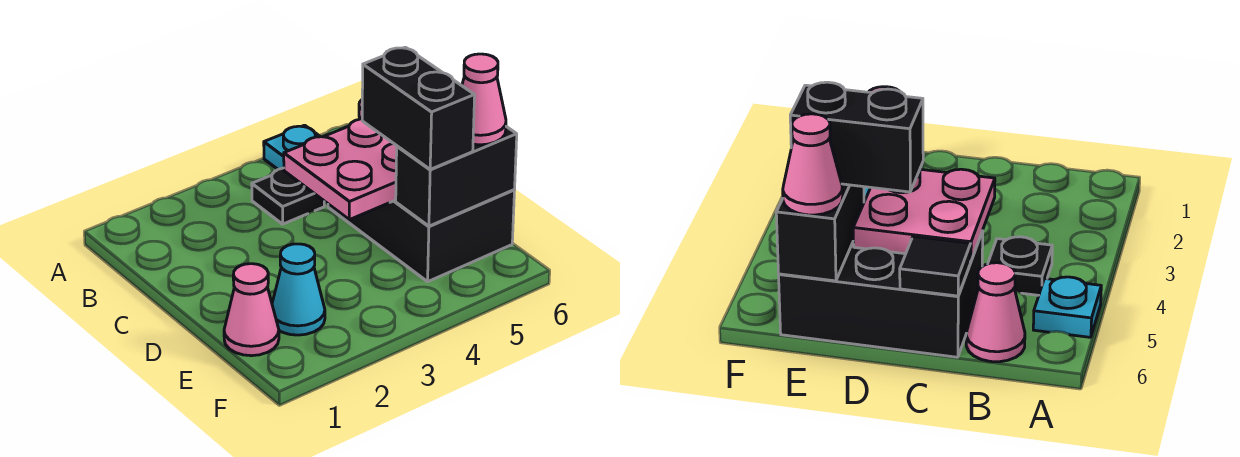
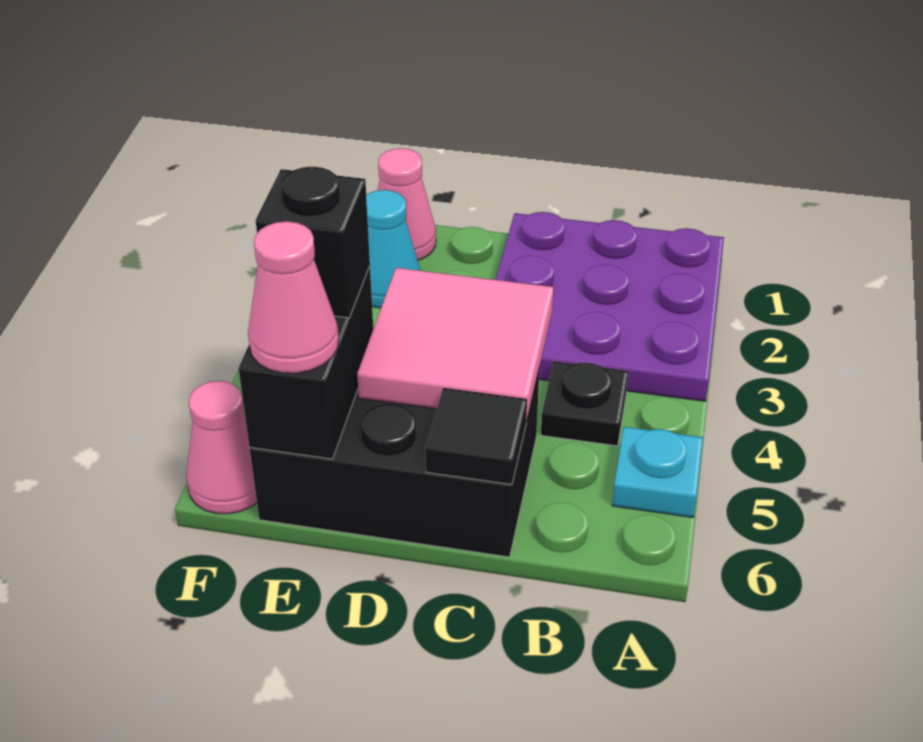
none -> purple 3x3 plate [496,212,724,401]
pink 1x1 cone [966,263,1025,362] -> pink 1x1 cone moved to [186,381,257,514]
pink 2x2 plate [284,119,397,220] -> pink 2x2 tile [357,268,554,421]
black 1x2 brick [362,47,475,169] -> black 1x1 brick [256,167,370,318]

